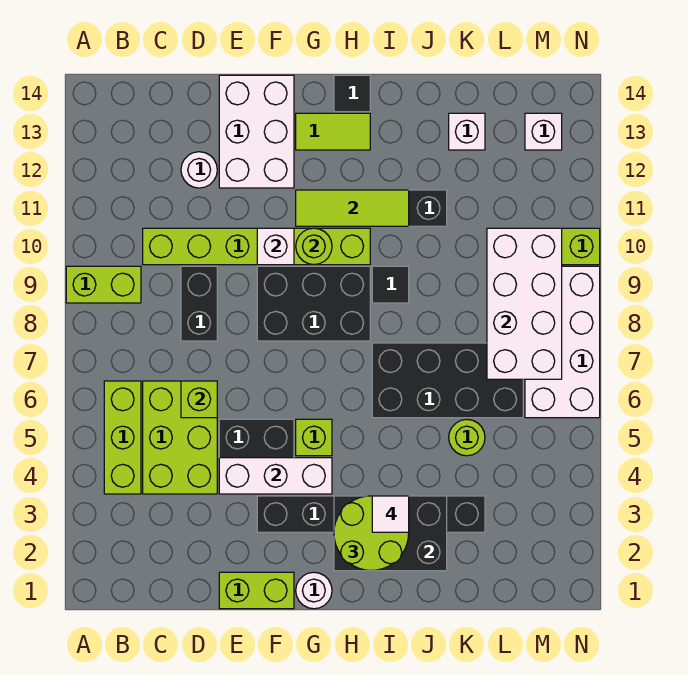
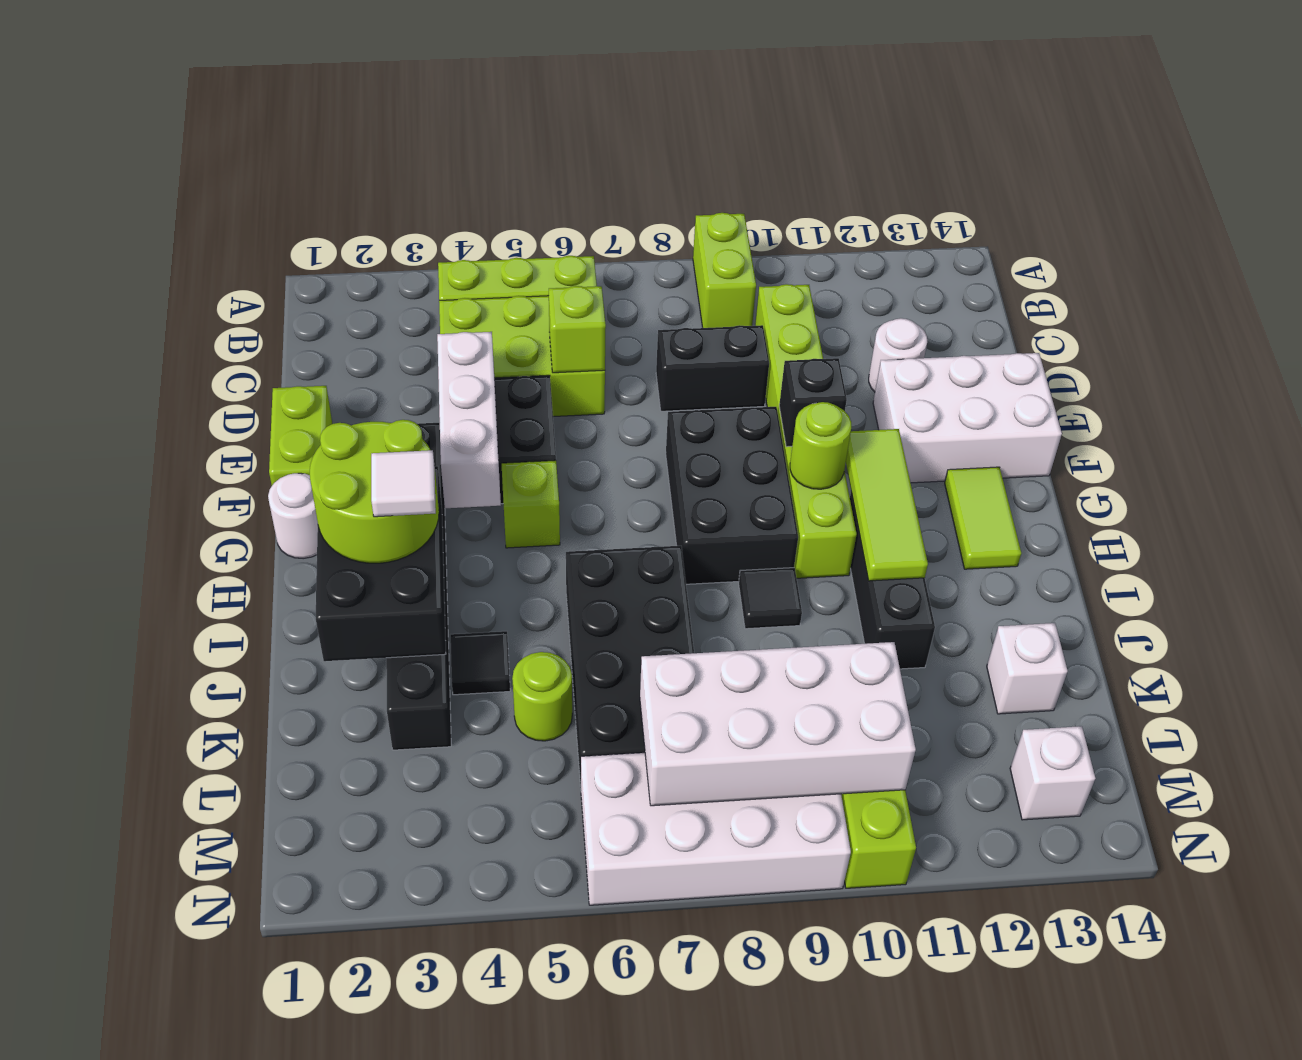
white 1x1 brick [257,228,294,265] -> black 1x1 brick [779,358,847,447]
black 1x1 tile [334,75,370,112] -> black 1x1 tile moved to [450,631,510,695]

